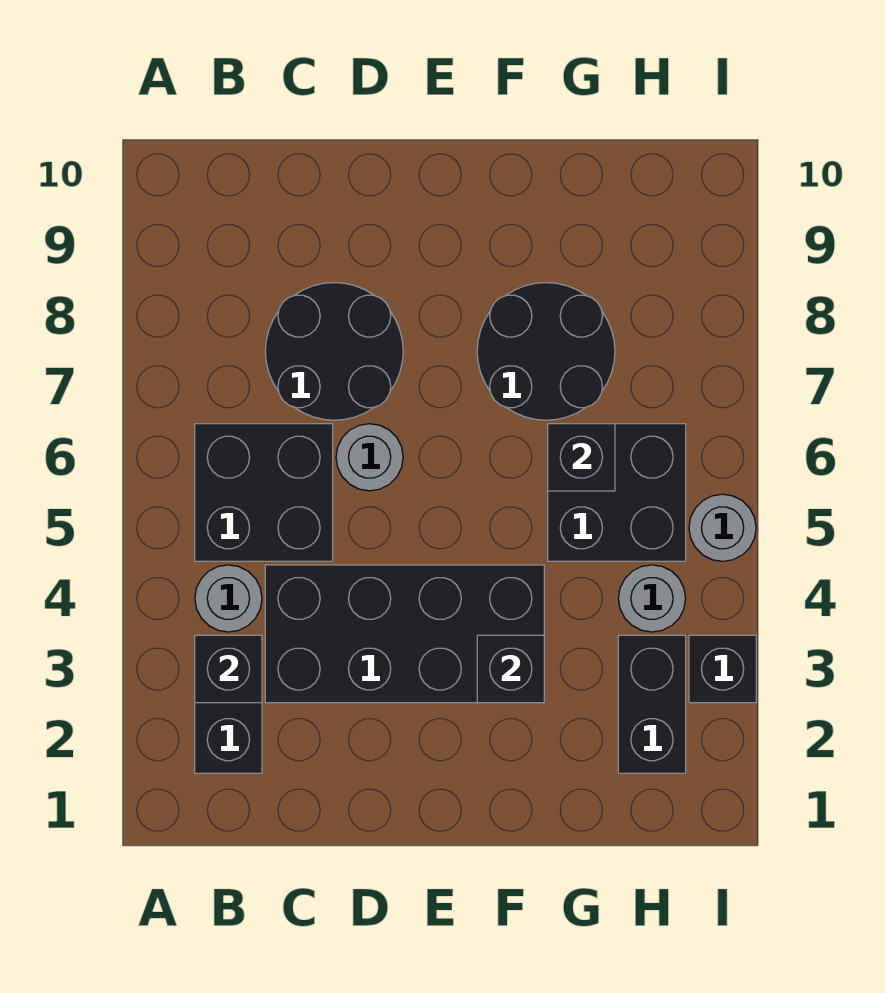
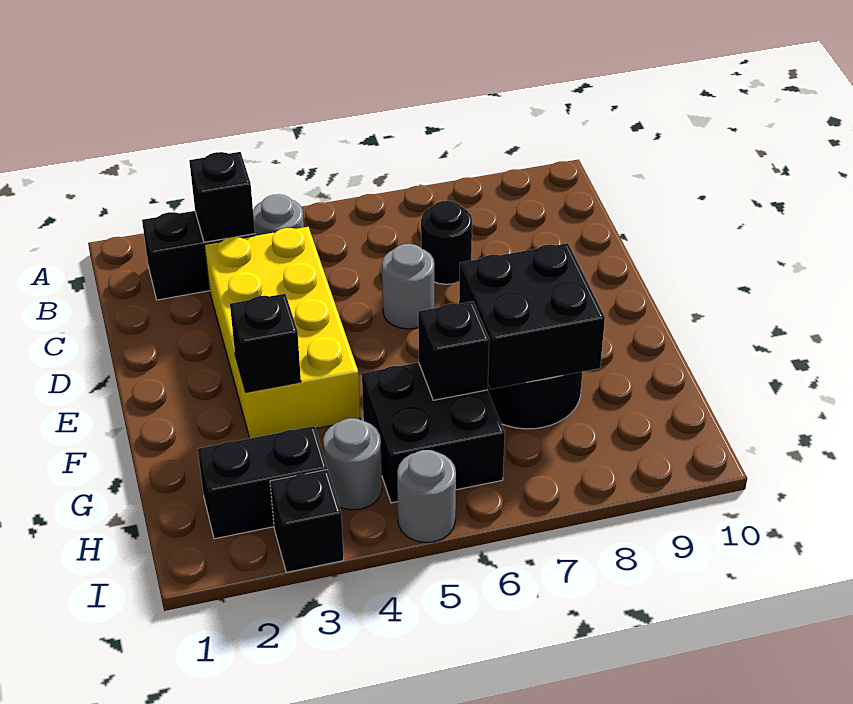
black 2x2 brick [195,424,333,561] -> black 2x2 brick moved to [459,243,605,389]
black 2x4 brick [265,565,544,703] -> yellow 2x4 brick [205,227,360,438]
black 2x2 round brick [265,283,403,420] -> black 1x1 round brick [421,201,472,284]

